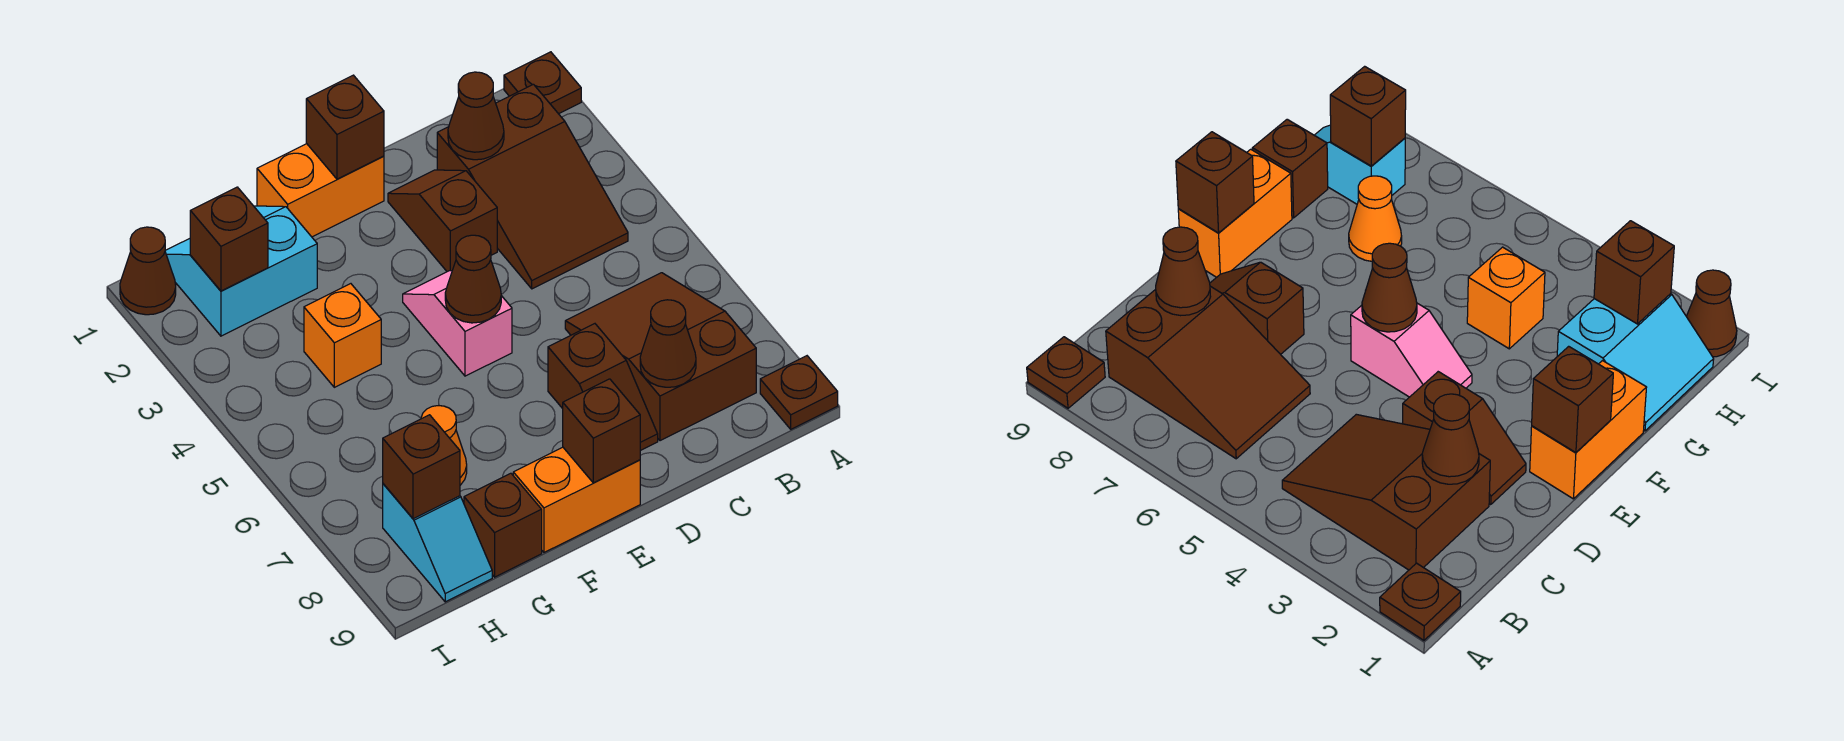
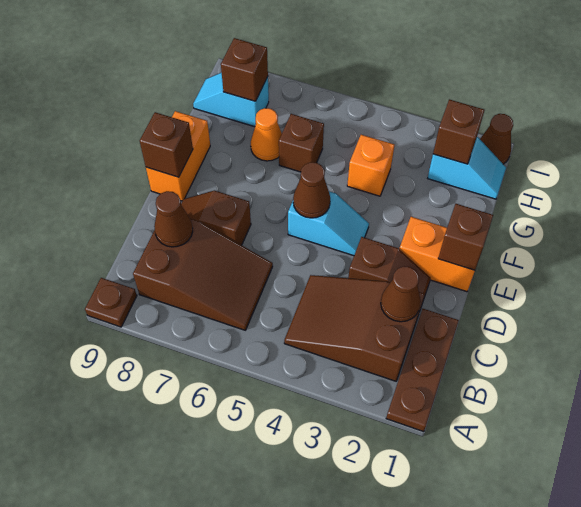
brown 1x1 plate [504,52,581,114] -> brown 1x3 plate [386,309,459,432]
orange 1x2 brick [257,144,384,237] -> orange 1x2 brick turned to [400,217,475,292]
pink 1x2 slope [403,271,512,376] -> cyan 1x2 slope [288,191,369,256]
cyan 2x2 slope [165,206,317,336] -> cyan 1x2 slope [428,137,506,199]
brown 1x1 brick [464,473,542,577] -> brown 1x1 brick moved to [279,114,324,172]

